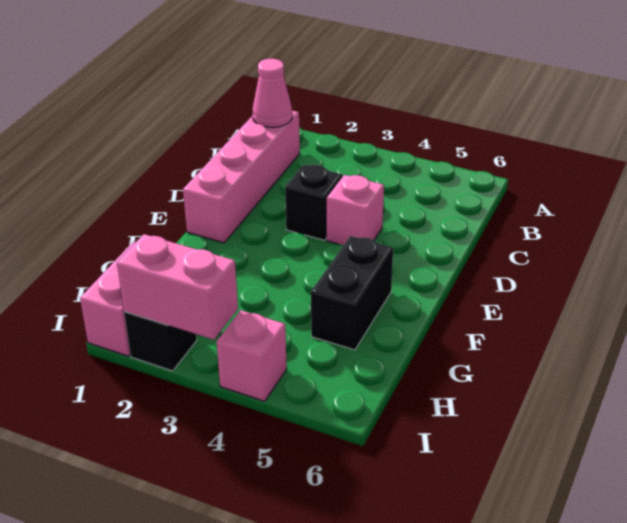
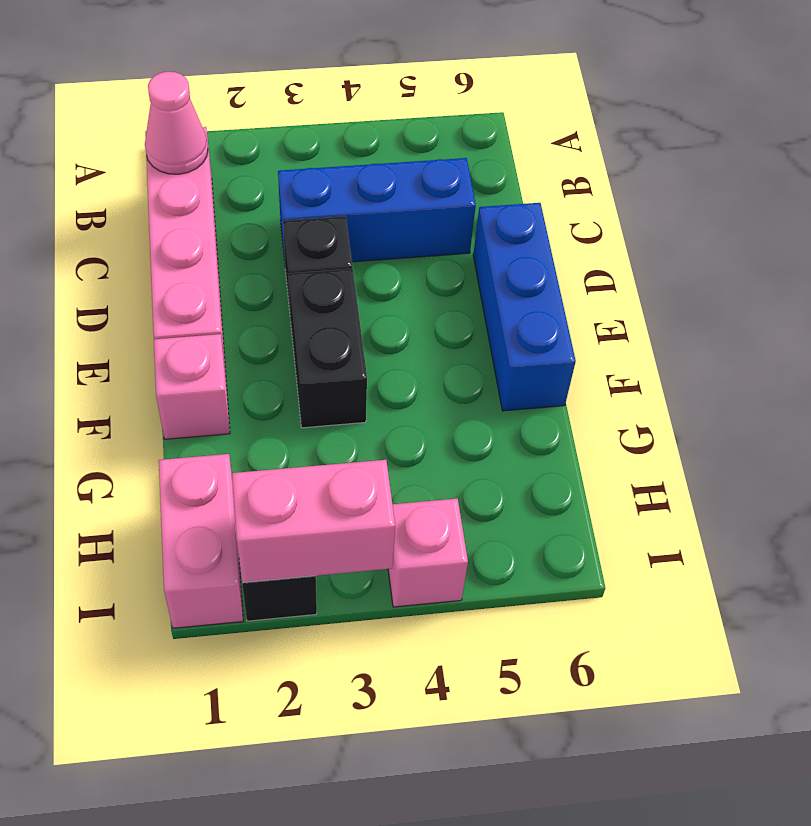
none -> blue 1x3 brick [278,158,476,262]
pink 1x1 brick [327,175,384,245] -> pink 1x1 brick moved to [154,334,230,439]
none -> blue 1x3 brick [473,203,576,411]
black 1x2 brick [311,236,393,350] -> black 1x2 brick moved to [288,269,367,428]

